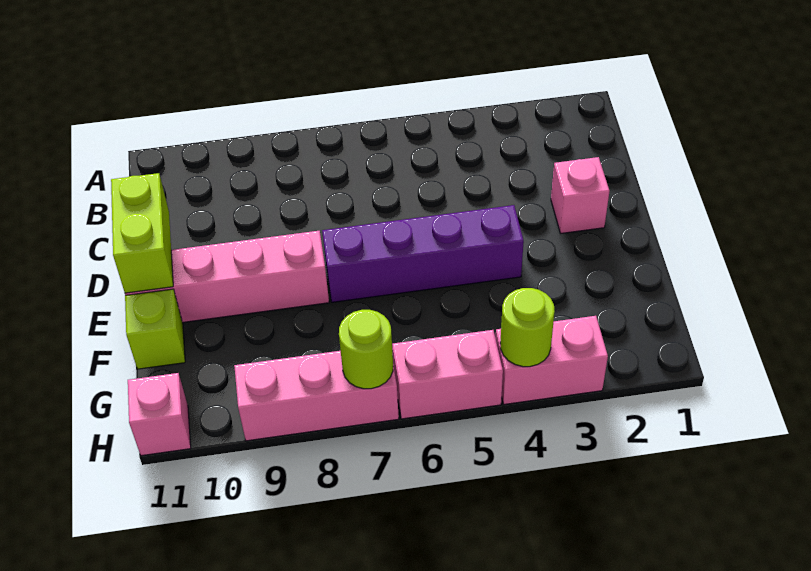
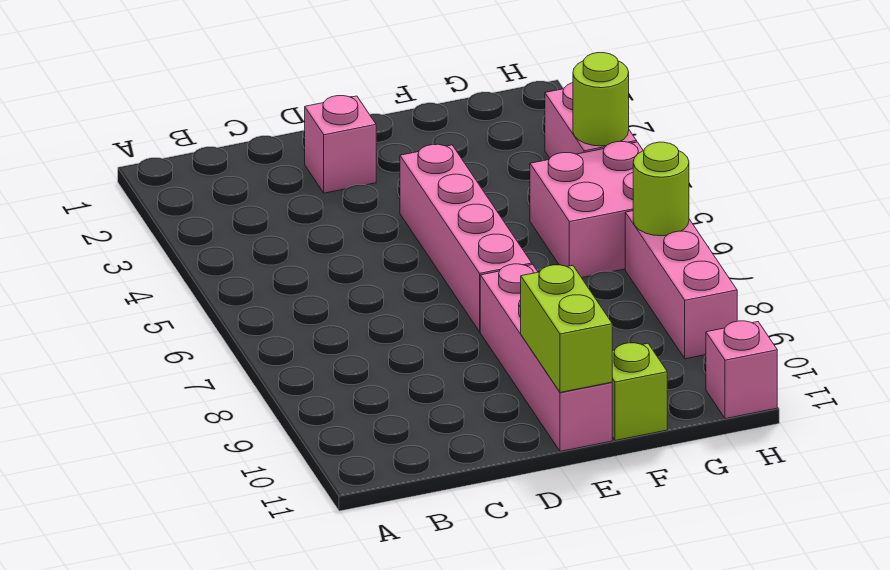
lime 1x2 brick [111,173,173,293] -> lime 1x2 brick turned to [521,265,612,392]
purple 1x4 brick [322,205,524,302] -> pink 1x4 brick [400,144,532,332]
pink 1x2 brick [392,330,503,419] -> pink 2x2 brick [530,142,643,278]

